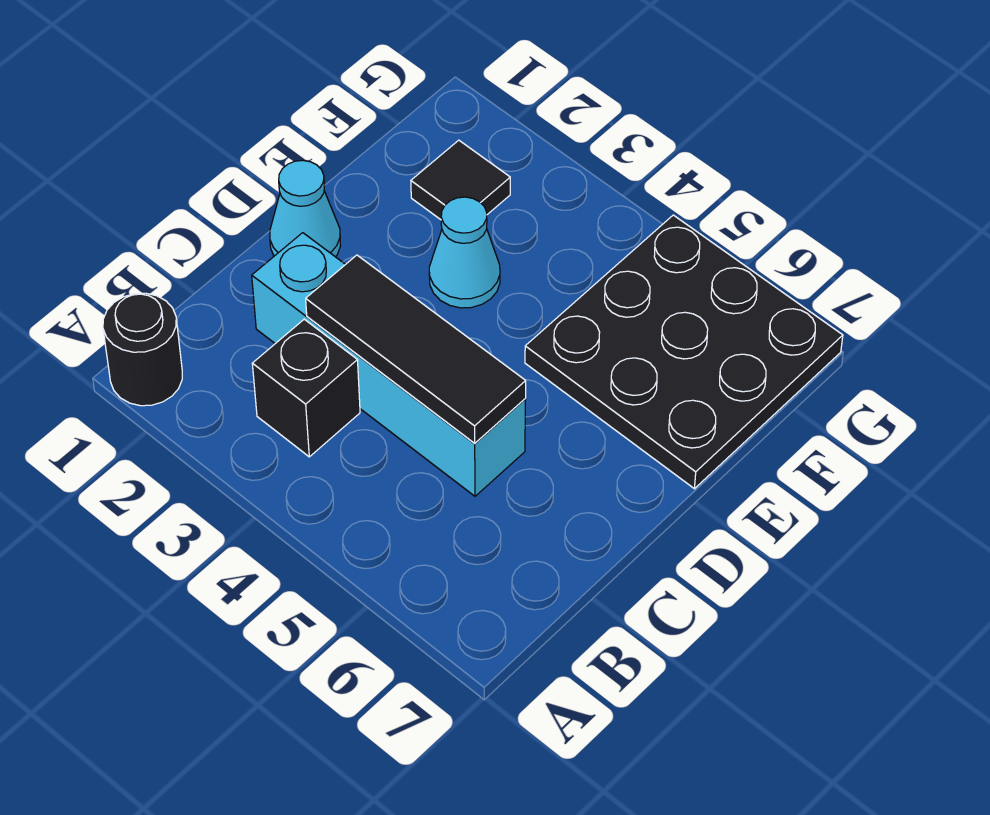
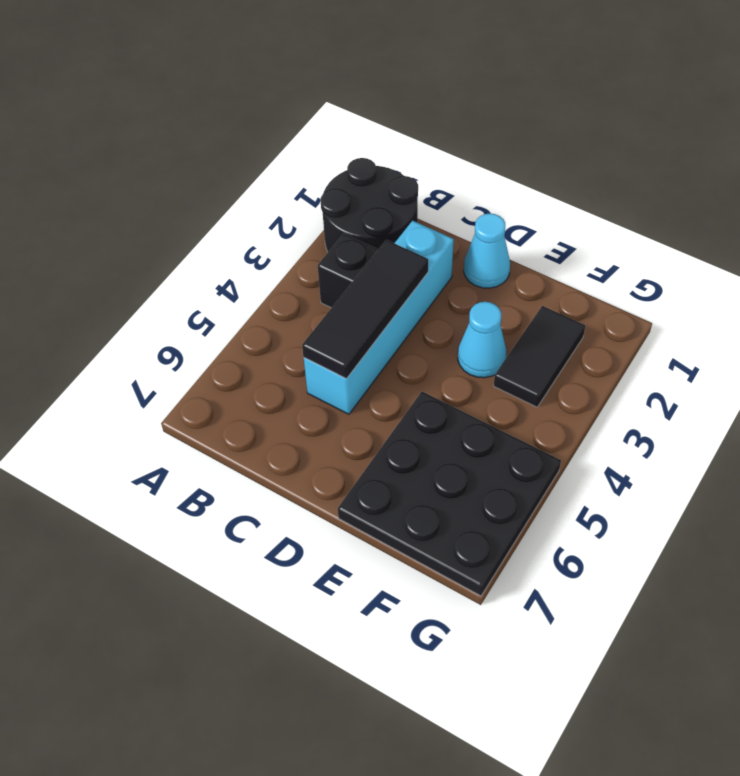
black 1x1 round brick [103,293,182,406] -> black 2x2 round brick [321,158,418,252]
black 1x1 tile [411,140,510,220] -> black 1x2 tile [494,306,585,407]

